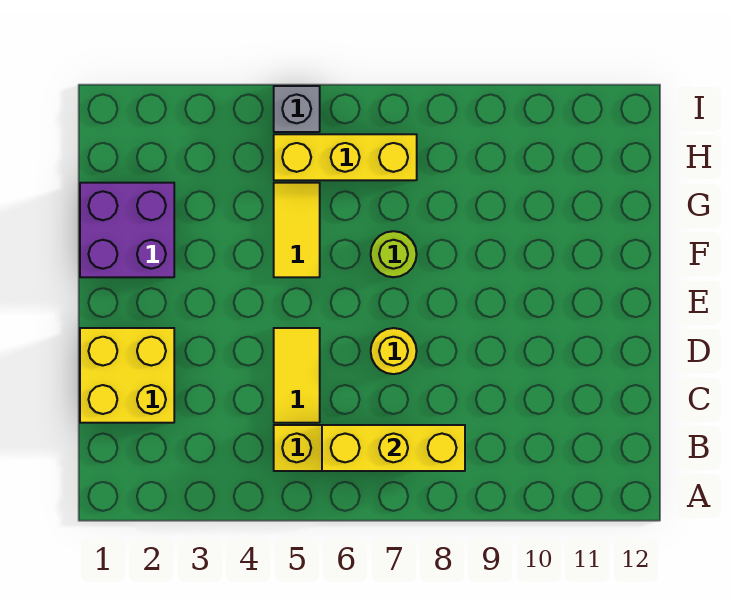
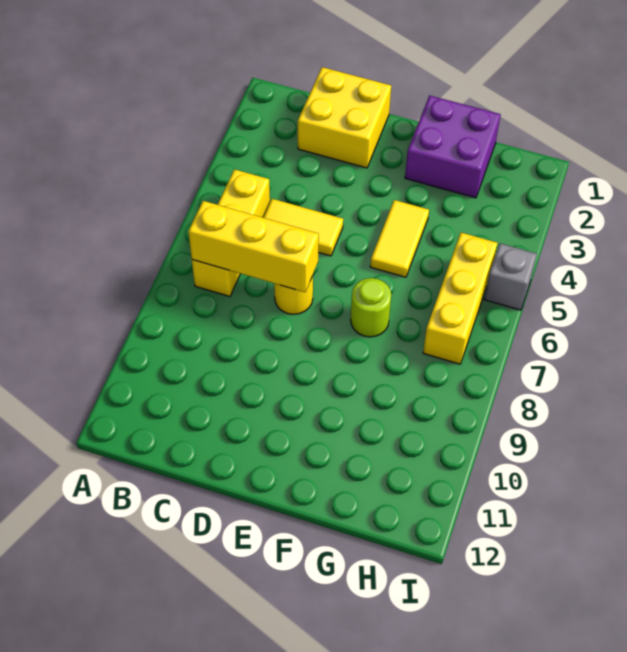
yellow 1x3 brick [322,425,465,471] -> yellow 1x3 brick turned to [188,201,319,292]
yellow 1x2 tile [274,183,320,277] -> yellow 1x2 tile turned to [370,200,429,277]

